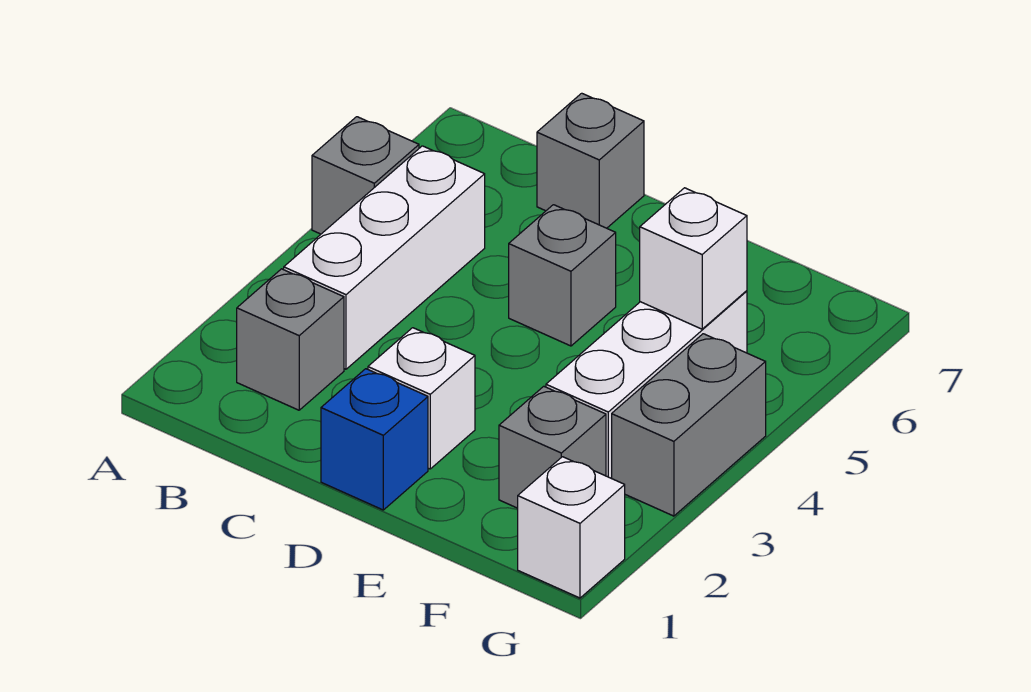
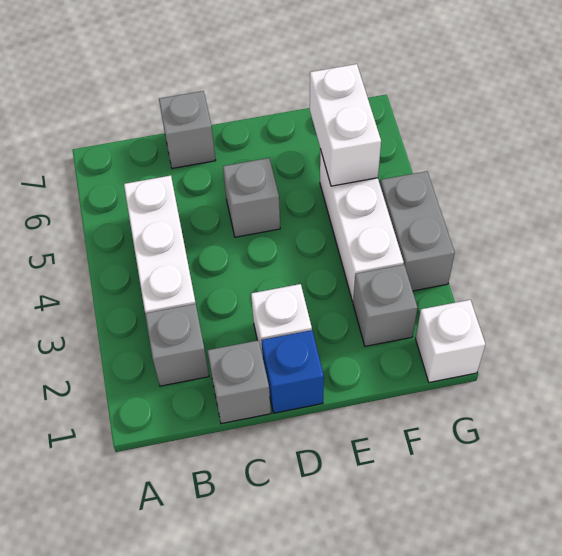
grey 1x1 brick [312,117,419,234] -> grey 1x1 brick moved to [207,340,271,424]
white 1x1 brick [640,188,747,329] -> white 1x2 brick [310,64,381,186]

